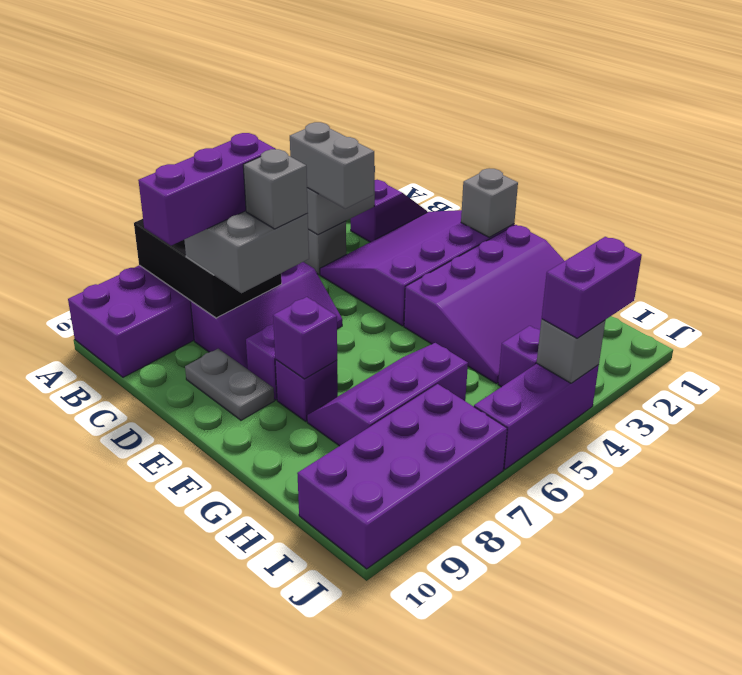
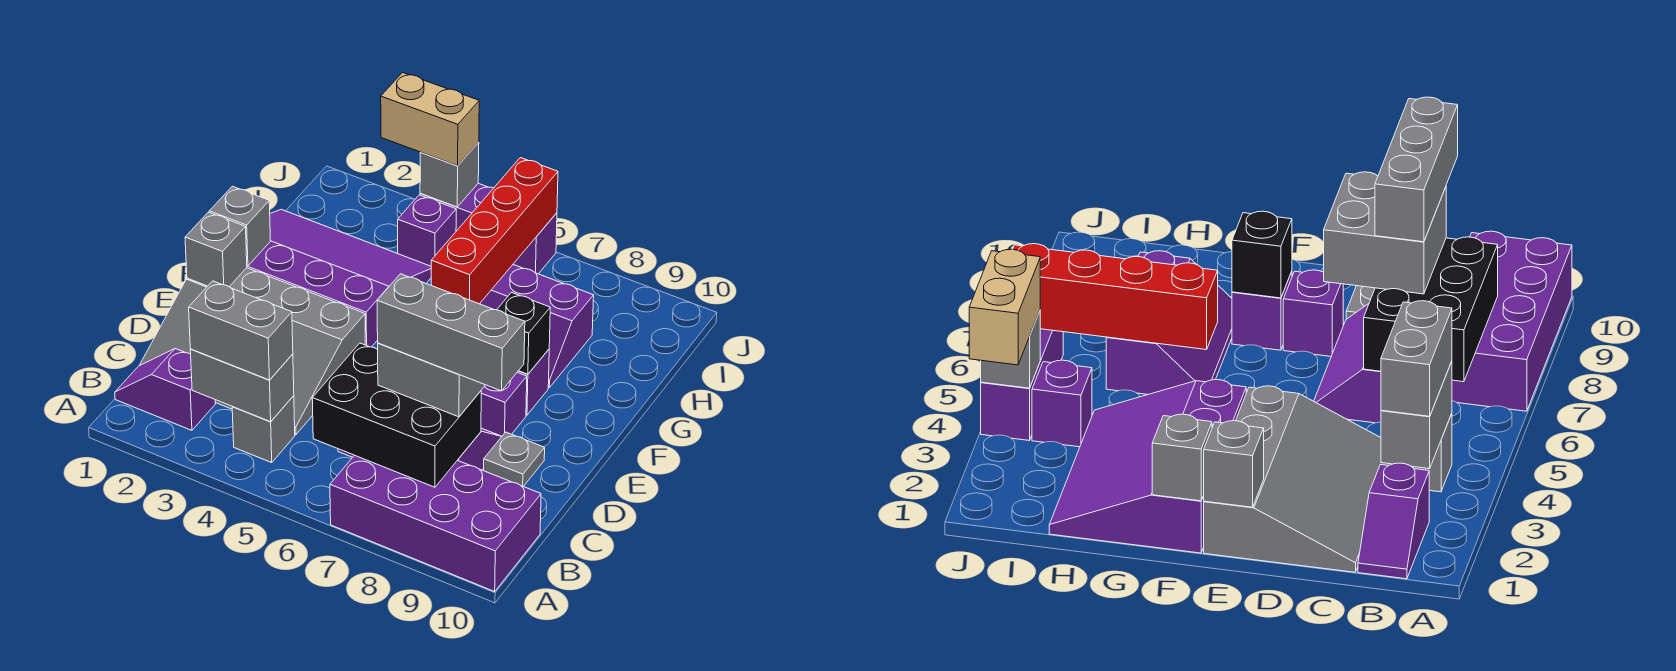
black 2x3 brick [134,219,282,318] -> black 2x3 brick turned to [312,343,481,487]
grey 1x2 brick [290,122,374,209] -> grey 1x2 brick turned to [189,281,293,380]
purple 3x4 slope [320,210,514,326] -> grey 3x4 slope [140,268,365,435]
purple 1x3 brick [138,133,275,245] -> grey 1x3 brick [377,274,525,391]
grey 1x1 brick [243,149,308,229] -> grey 1x1 brick moved to [209,186,271,266]
grey 1x2 plate [185,349,274,420] -> grey 1x1 plate [484,432,545,486]
purple 1x1 brick [273,297,337,379] -> black 1x1 brick [497,293,550,374]
none -> red 1x4 brick [431,158,558,304]
purple 2x4 brick [297,384,507,569] -> none
purple 1x2 brick [542,237,642,338] -> tan 1x2 brick [381,73,479,166]

